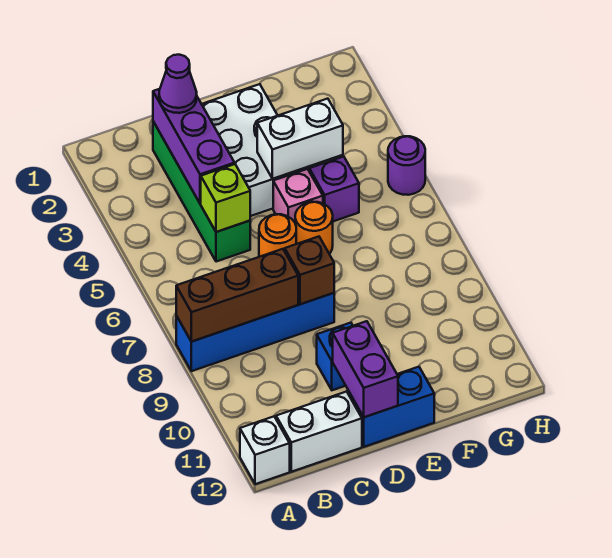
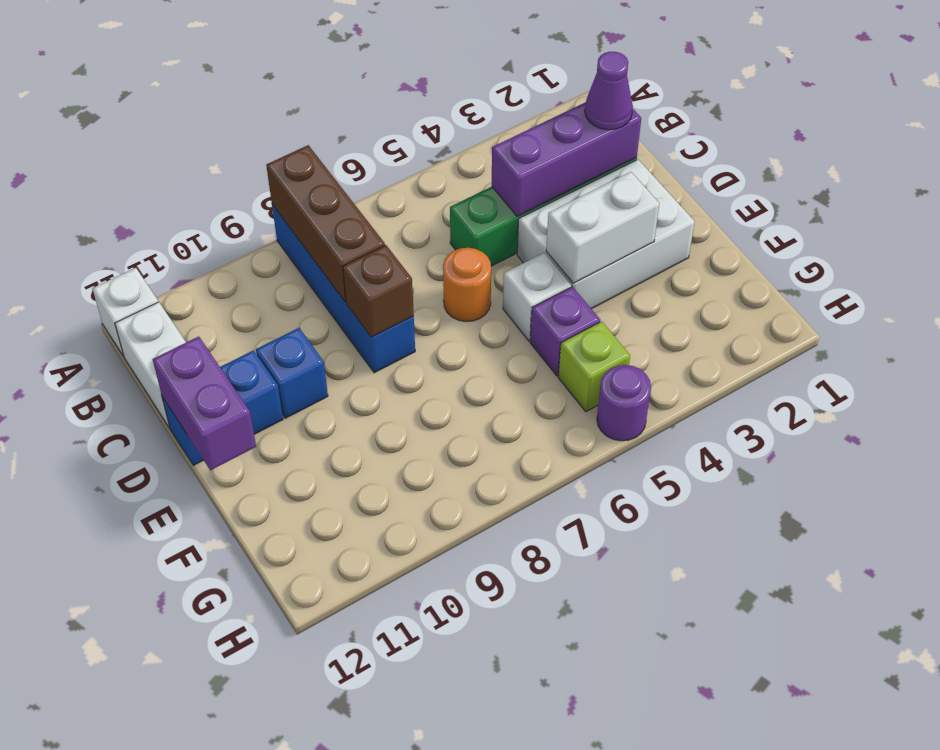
lime 1x1 brick [201,164,250,232] -> lime 1x1 brick moved to [558,321,630,412]
purple 1x2 brick [333,321,398,417] -> purple 1x2 brick turned to [153,337,256,470]
blue 1x2 brick [349,367,434,447] -> blue 1x2 brick turned to [162,350,283,465]
white 1x2 brick [257,99,343,179] -> white 1x2 brick turned to [546,172,659,283]
pink 1x1 brick [273,169,323,222] -> white 1x1 brick [503,253,571,341]
orange 1x1 round brick [295,202,333,254] -> none

